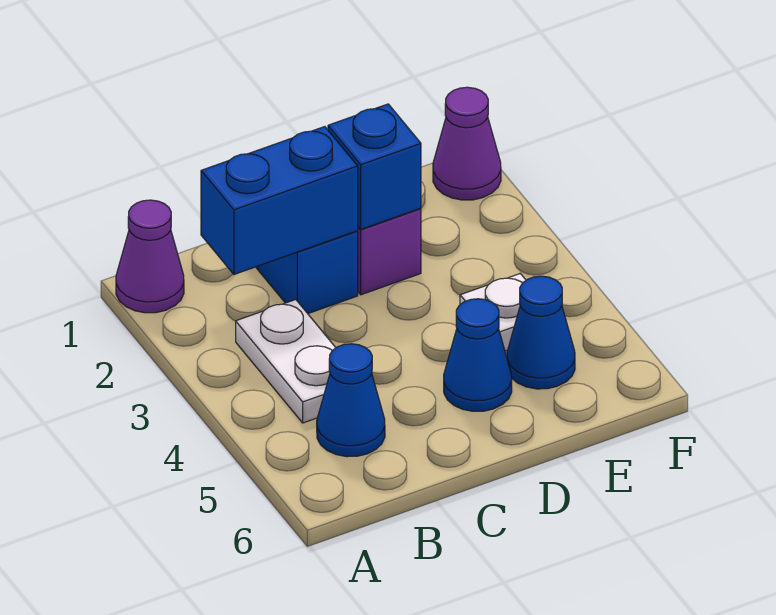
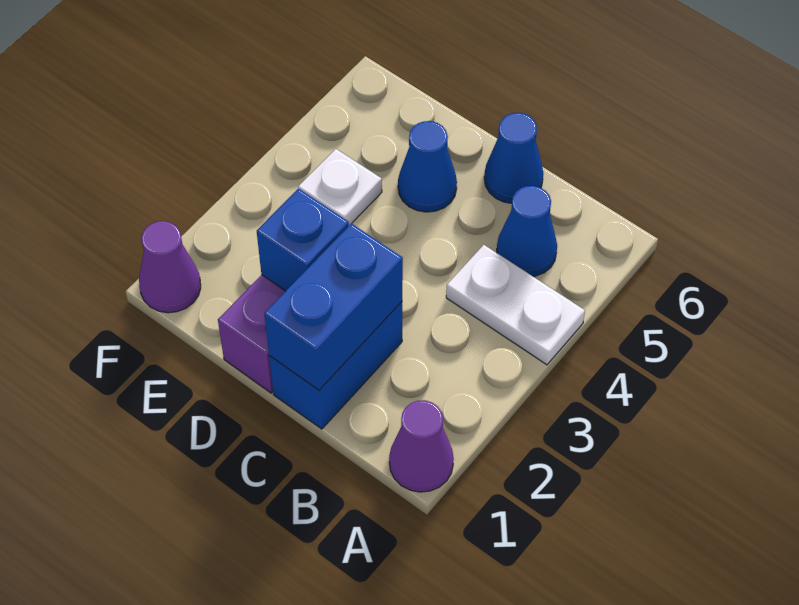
blue 1x2 brick [201,127,358,274] -> blue 1x2 brick turned to [264,223,403,390]
white 1x2 plate [236,300,336,423] -> white 1x2 plate turned to [446,245,585,365]
blue 1x1 cone [507,276,575,389] -> blue 1x1 cone moved to [484,113,543,203]

